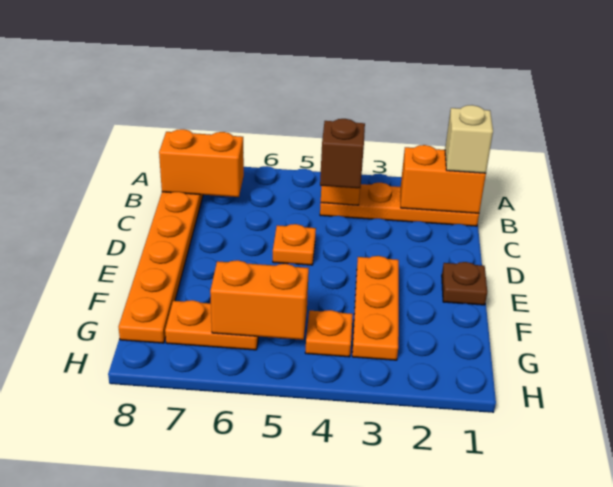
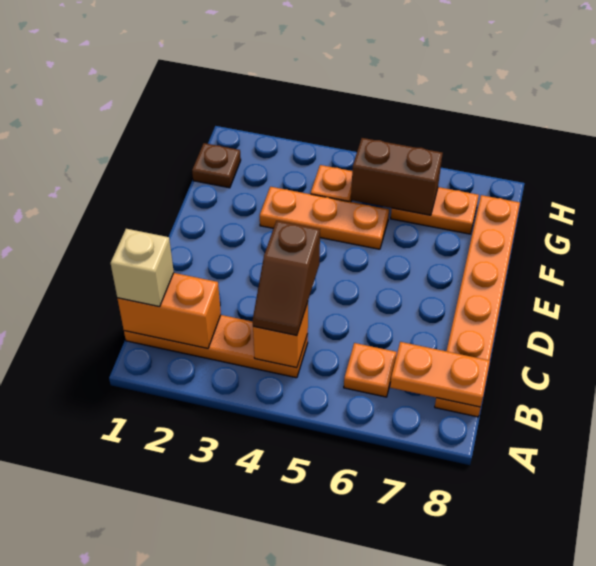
orange 1x2 brick [159,129,244,197] -> orange 1x2 plate [390,342,490,407]
orange 1x1 plate [273,224,316,265] -> orange 1x1 plate moved to [344,343,397,397]
brown 1x1 plate [442,262,487,305] -> brown 1x1 plate moved to [192,143,241,188]
orange 1x3 plate [352,256,399,360] -> orange 1x3 plate turned to [260,187,389,249]
orange 1x2 brick [210,260,309,340] -> brown 1x2 brick [351,138,443,215]

